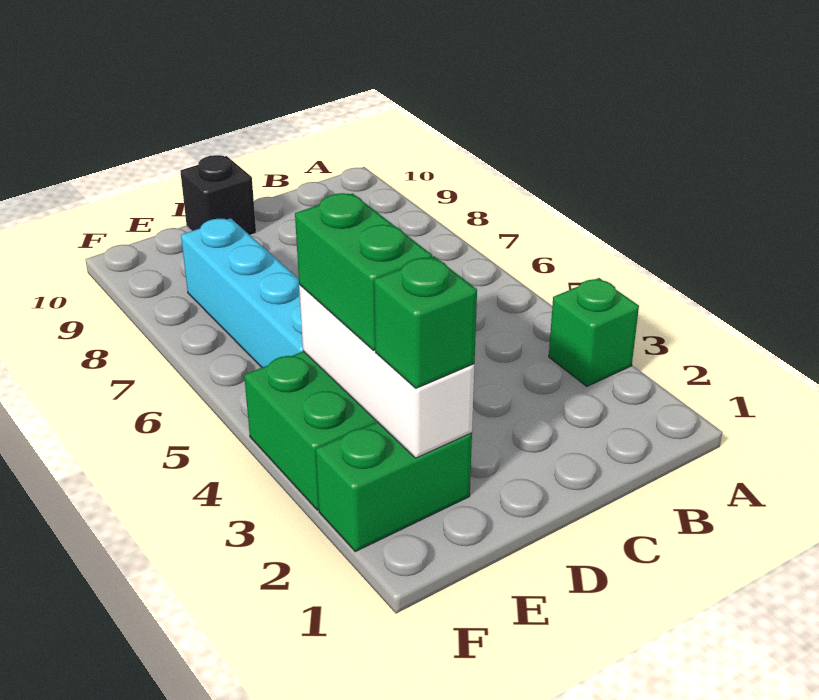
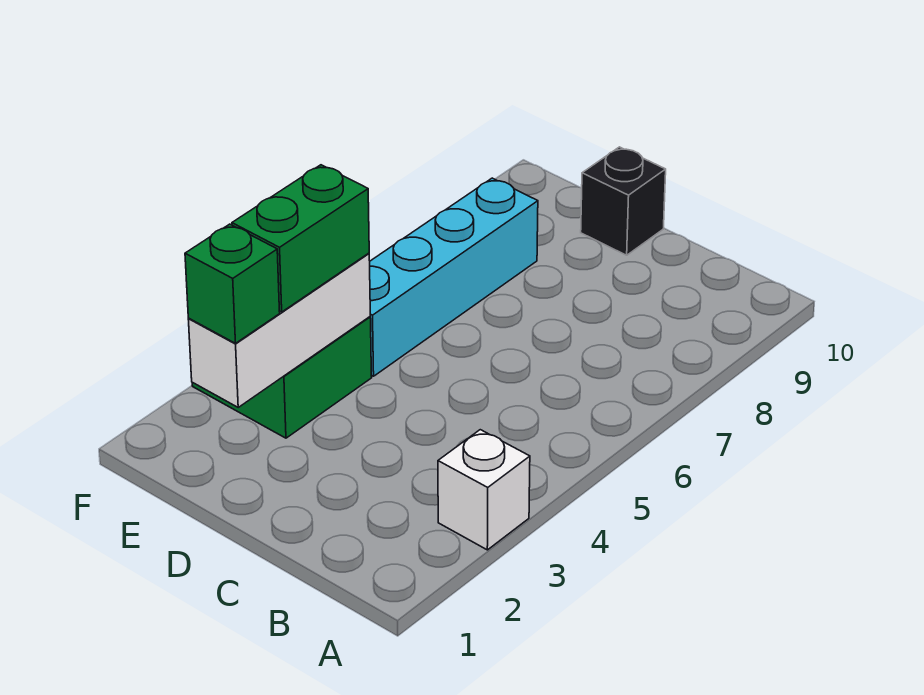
green 1x1 brick [549,278,639,386] -> white 1x1 brick [438,430,530,550]
green 1x2 brick [316,422,472,552] -> none

